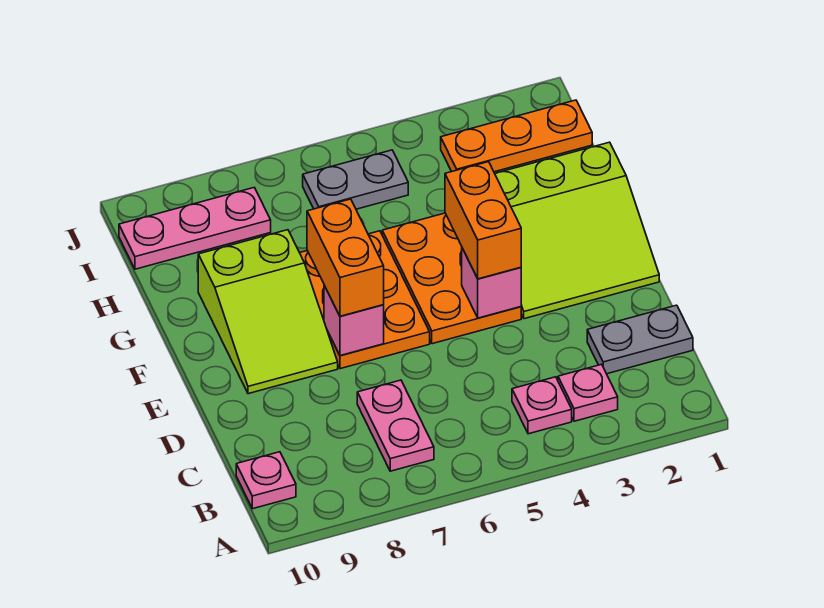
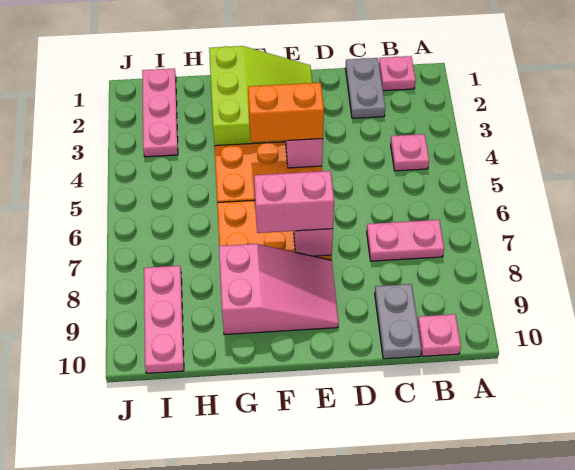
pink 1x1 plate [558,364,618,421] -> pink 1x1 plate moved to [379,56,416,91]
orange 1x2 brick [307,199,384,316] -> pink 1x2 brick [254,171,334,233]
lime 2x3 slope [198,230,338,394] -> pink 2x3 slope [219,244,339,335]
orange 1x3 plate [441,100,592,172] -> pink 1x3 plate [142,68,178,157]
grey 1x2 plate [303,150,408,209] -> grey 1x2 plate moved to [375,284,422,359]

